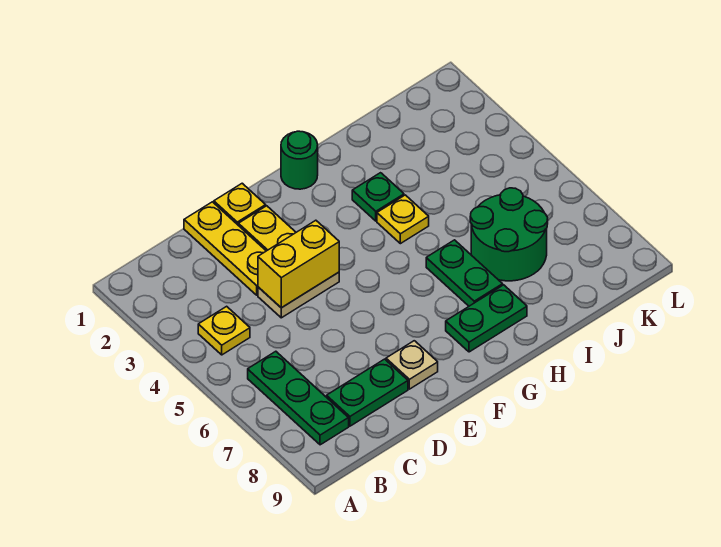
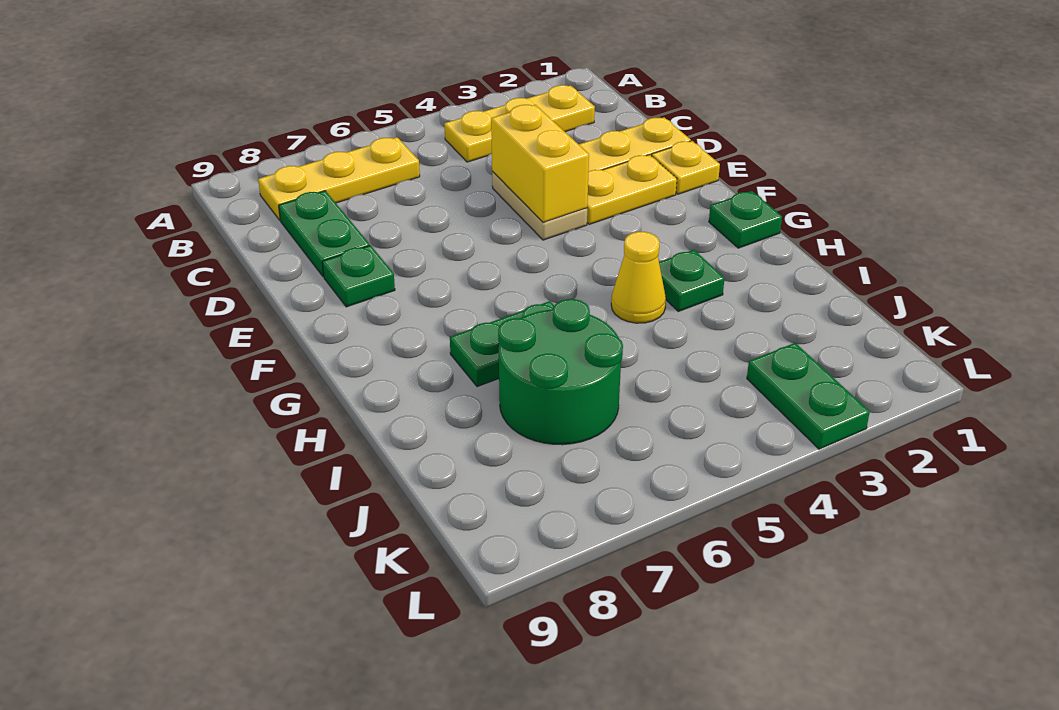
yellow 1x1 plate [198,306,250,355] -> yellow 1x3 plate [444,85,595,162]
green 1x3 plate [248,351,349,445] -> yellow 1x3 plate [258,137,420,220]
tan 1x1 plate [386,341,438,389] -> green 1x1 plate [322,245,395,307]
green 1x1 round brick [281,131,318,189] -> green 1x1 plate [709,191,782,248]
green 1x2 plate [446,285,527,352] -> green 1x2 plate moved to [747,343,870,449]
yellow 1x1 plate [377,195,429,244] -> yellow 1x1 cone [611,232,666,323]

